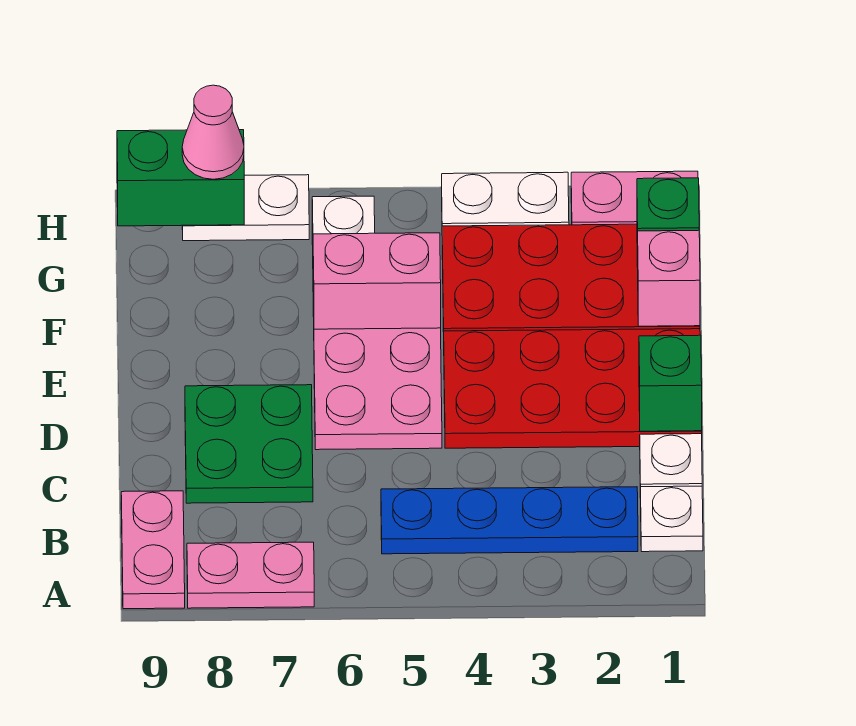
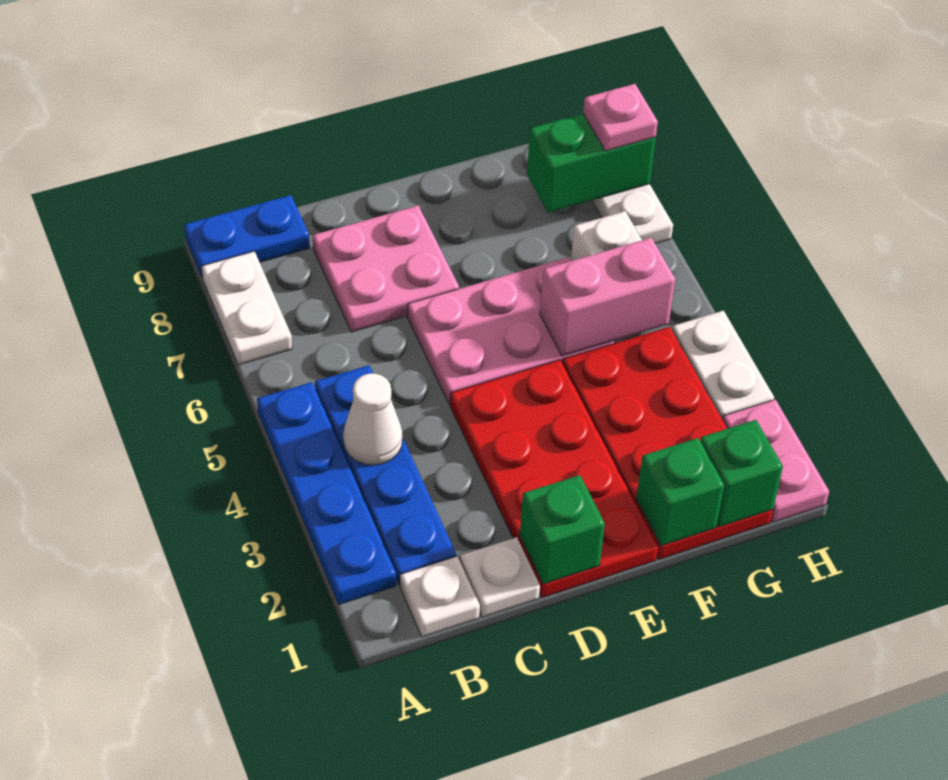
none -> blue 1x4 plate [257,382,396,604]
pink 1x2 plate [187,542,314,608] -> white 1x2 plate [201,251,292,365]
pink 1x2 plate [121,491,185,609] -> blue 1x2 plate [184,195,310,278]
none -> white 1x1 cone [343,374,403,465]
green 2x2 plate [185,385,313,503] -> pink 2x2 plate [313,206,459,332]
pink 1x1 brick [638,230,700,326] -> green 1x1 brick [636,438,724,546]
pink 1x2 brick [313,233,441,329] -> pink 1x2 brick turned to [540,238,675,356]
green 1x2 brick [117,130,244,226] -> green 1x2 brick turned to [527,114,656,213]
pink 1x1 cone [182,85,244,179] -> pink 1x1 plate [583,84,658,151]

